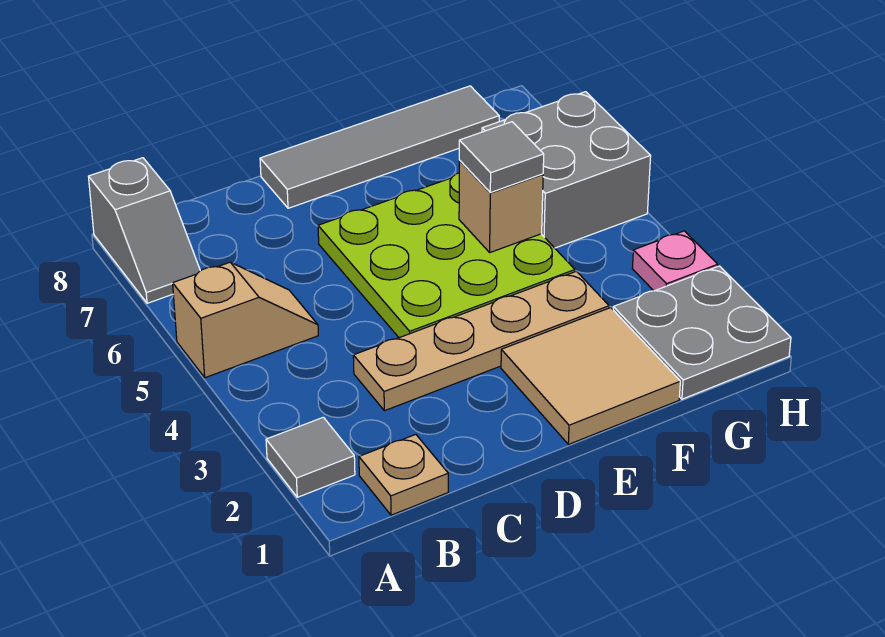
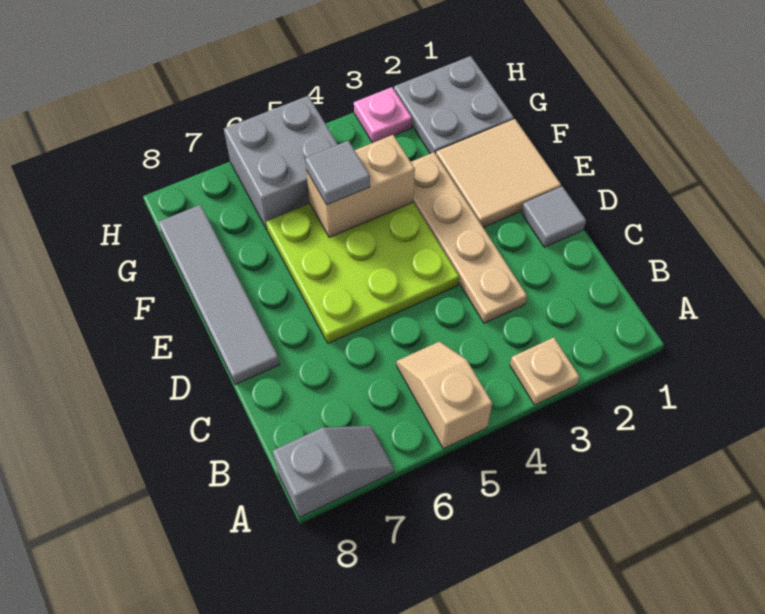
grey 1x1 tile [266,417,355,497] -> grey 1x1 tile moved to [522,186,586,247]
tan 1x1 plate [359,434,448,515] -> tan 1x1 plate moved to [510,338,580,405]
tan 1x1 brick [459,161,543,252] -> tan 1x2 brick [306,135,415,238]

